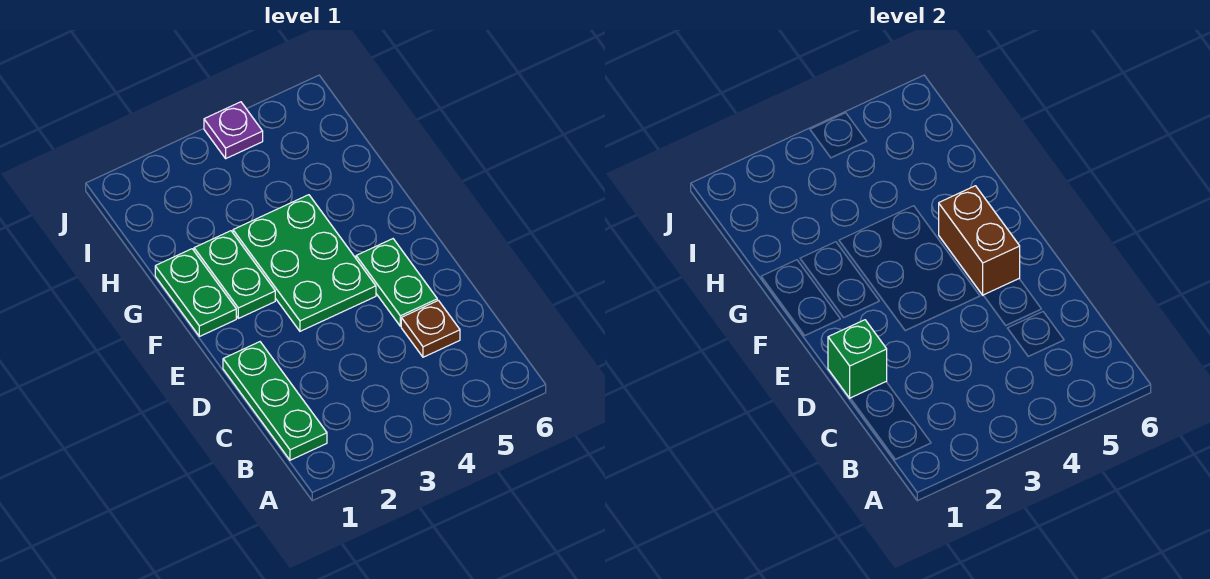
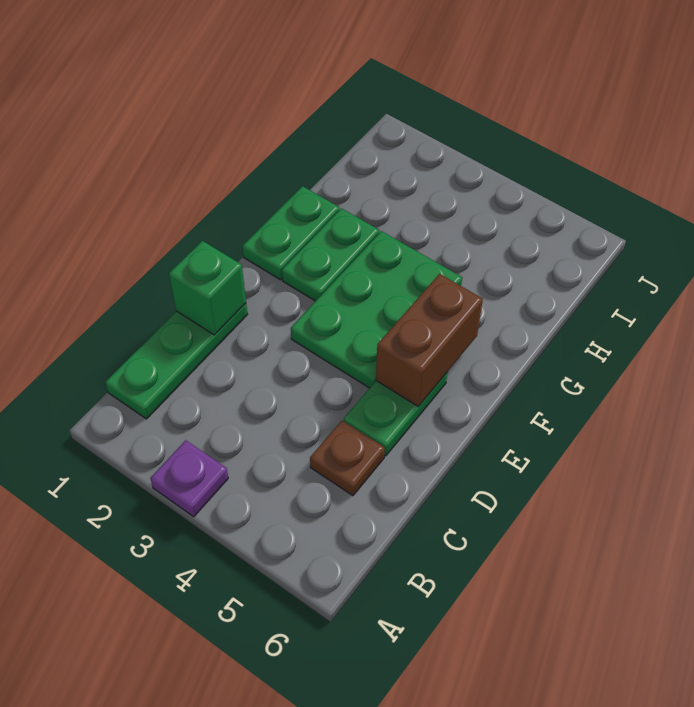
purple 1x1 plate [204,102,263,158] -> purple 1x1 plate moved to [150,440,228,517]

